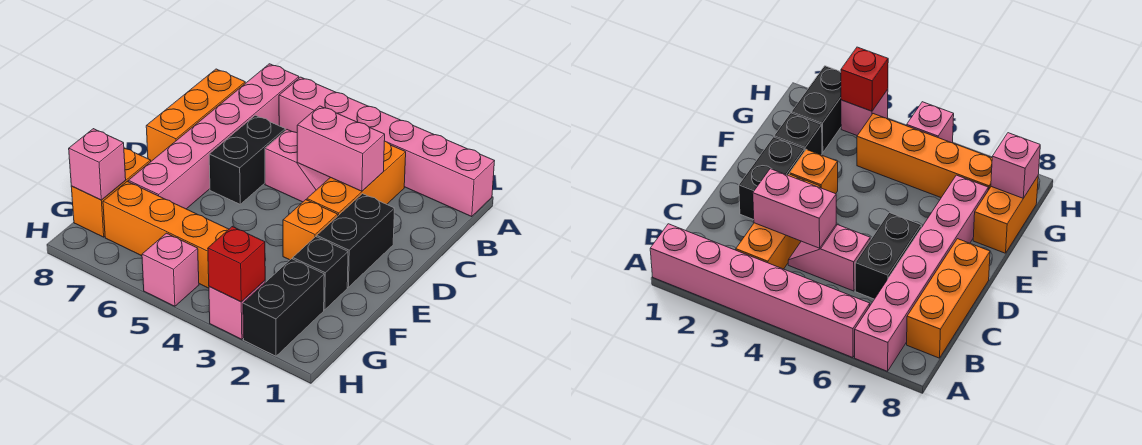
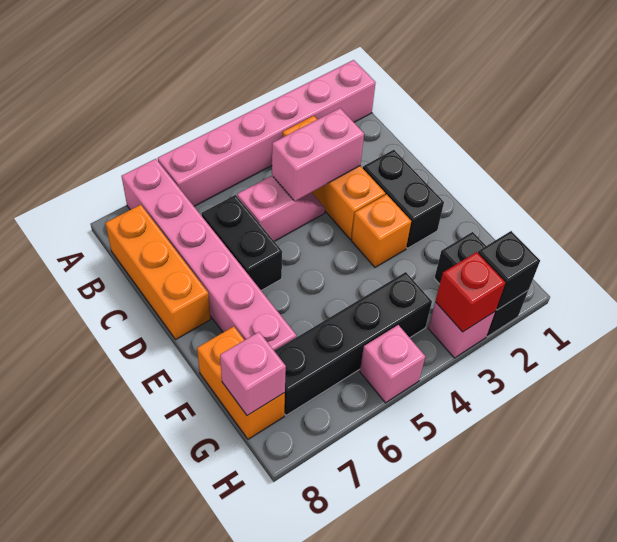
black 1x1 brick [293,237,348,310] -> black 1x1 brick moved to [478,231,540,310]
orange 1x4 brick [103,181,229,288] -> black 1x4 brick [275,272,432,415]

